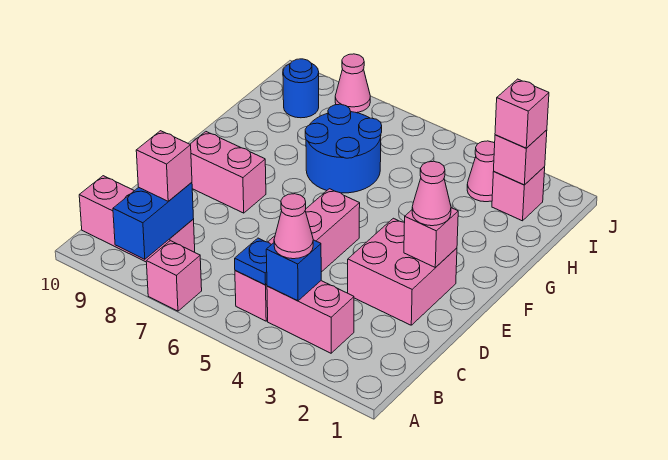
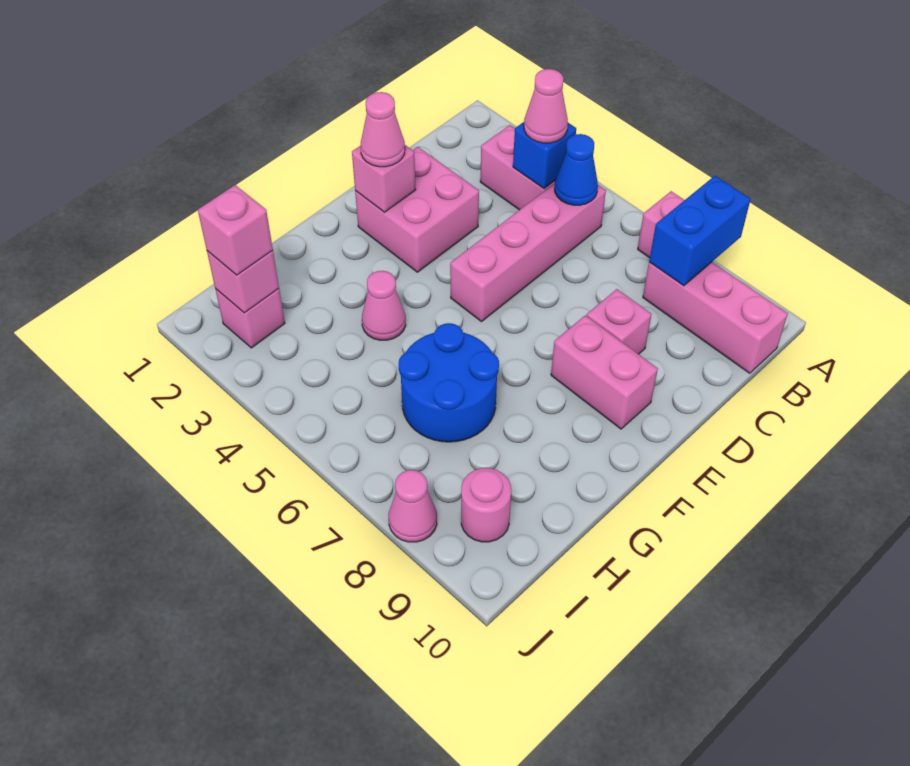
blue 1x1 plate [235,238,271,285] -> blue 1x1 cone [555,134,598,205]
pink 1x1 brick [136,131,192,201] -> pink 1x1 brick moved to [587,289,652,354]
pink 1x1 cone [467,141,495,202] -> pink 1x1 cone moved to [362,271,406,340]
blue 1x1 round brick [283,59,319,118] -> pink 1x1 round brick [461,468,511,542]

